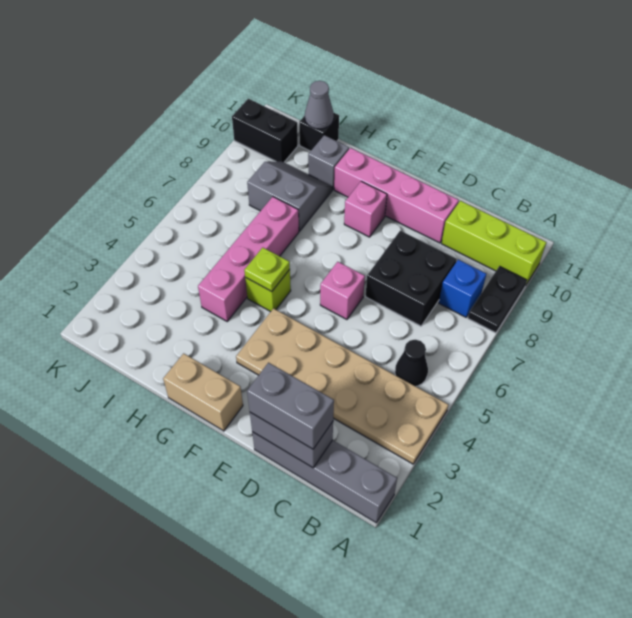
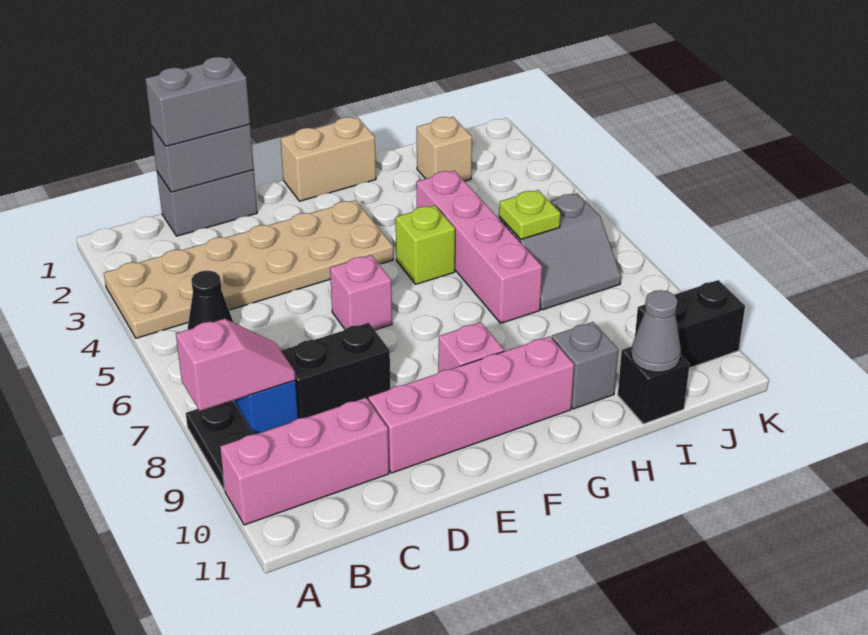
grey 1x4 brick [252,432,397,523] -> grey 1x2 brick [157,170,257,236]
none -> pink 1x2 slope [176,319,295,411]
lime 1x3 brick [441,201,546,284] -> pink 1x3 brick [220,398,389,525]
black 2x2 brick [365,231,457,326] -> black 1x2 brick [281,323,390,419]
lime 1x1 plate [244,248,290,292] -> lime 1x1 plate moved to [499,190,560,239]
grey 2x2 slope [247,162,332,231] -> grey 2x2 slope moved to [499,193,621,310]
none -> tan 1x1 brick [417,117,472,181]

